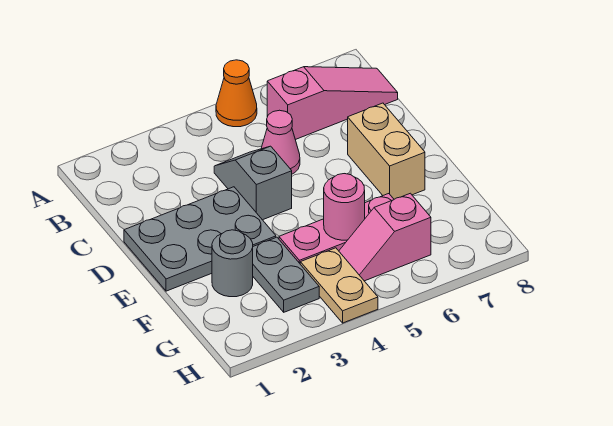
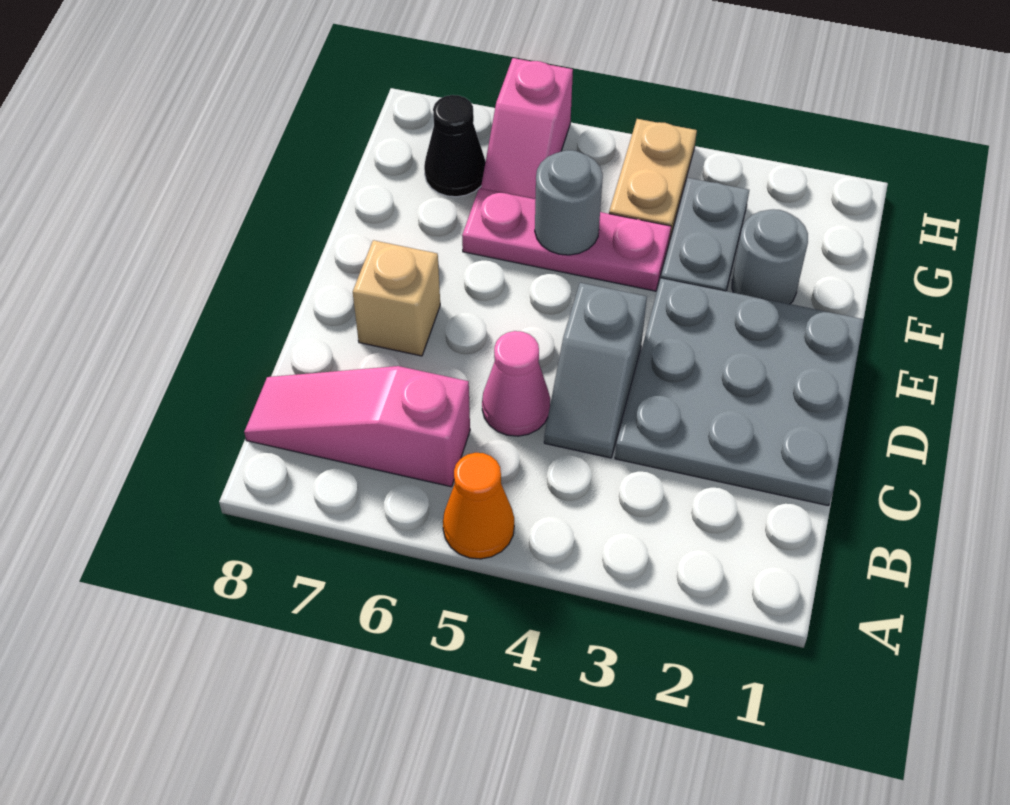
grey 2x3 plate [124,187,276,291] -> grey 3x3 plate [615,278,864,506]
tan 1x2 brick [348,103,425,199] -> tan 1x1 brick [353,240,440,356]
pink 1x1 round brick [324,174,365,240] -> grey 1x1 round brick [535,150,603,255]
pink 1x2 slope [339,193,431,281] -> pink 1x2 slope turned to [481,58,573,199]
none -> black 1x1 cone [424,95,486,197]

